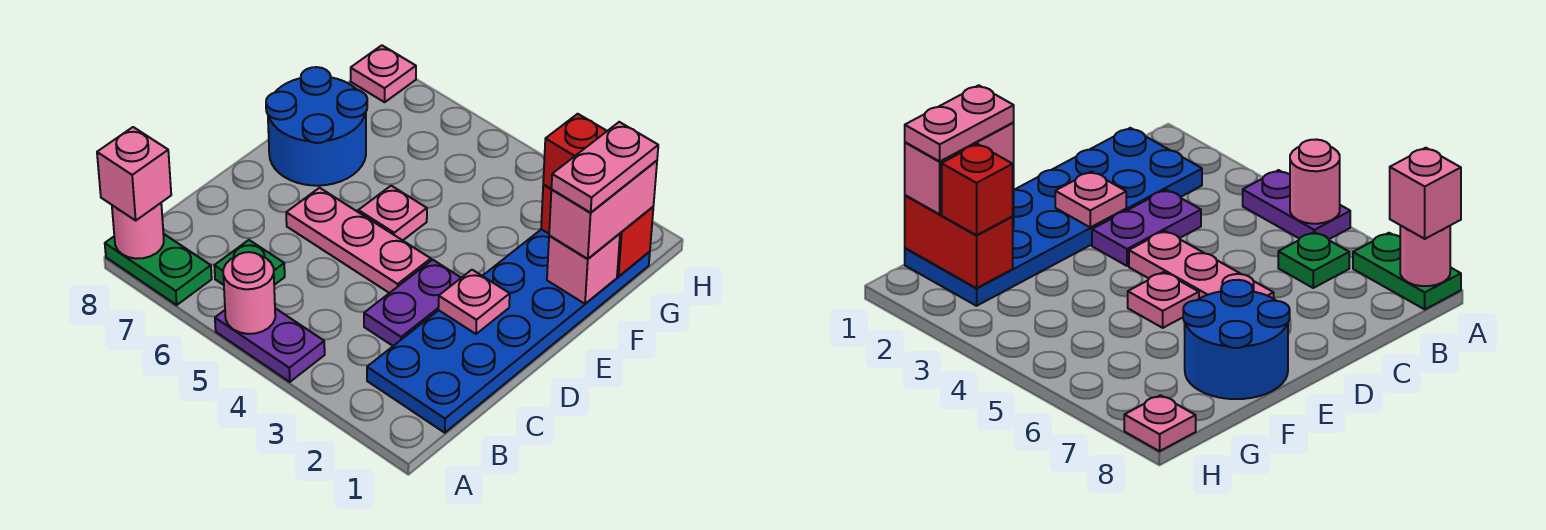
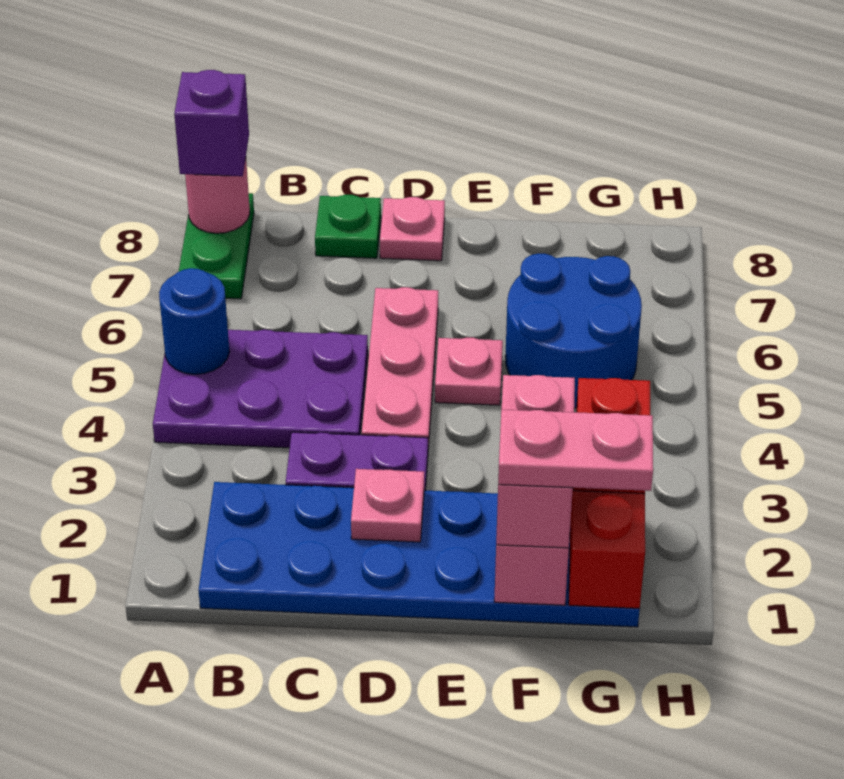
purple 1x2 plate [215,308,325,382] -> purple 2x3 plate [153,330,368,448]
pink 1x1 round brick [223,252,275,334] -> blue 1x1 round brick [159,268,230,374]
pink 1x1 brick [97,127,171,220] -> purple 1x1 brick [174,70,249,176]
green 1x1 plate [214,240,285,285] -> green 1x1 plate moved to [315,195,381,258]
blue 2x2 round brick [266,67,367,186] -> blue 2x2 round brick moved to [505,253,642,408]
pink 1x2 brick [549,161,657,259] -> pink 1x2 brick turned to [496,375,575,548]
pink 1x1 plate [351,45,416,102] -> pink 1x1 plate moved to [380,197,445,261]

